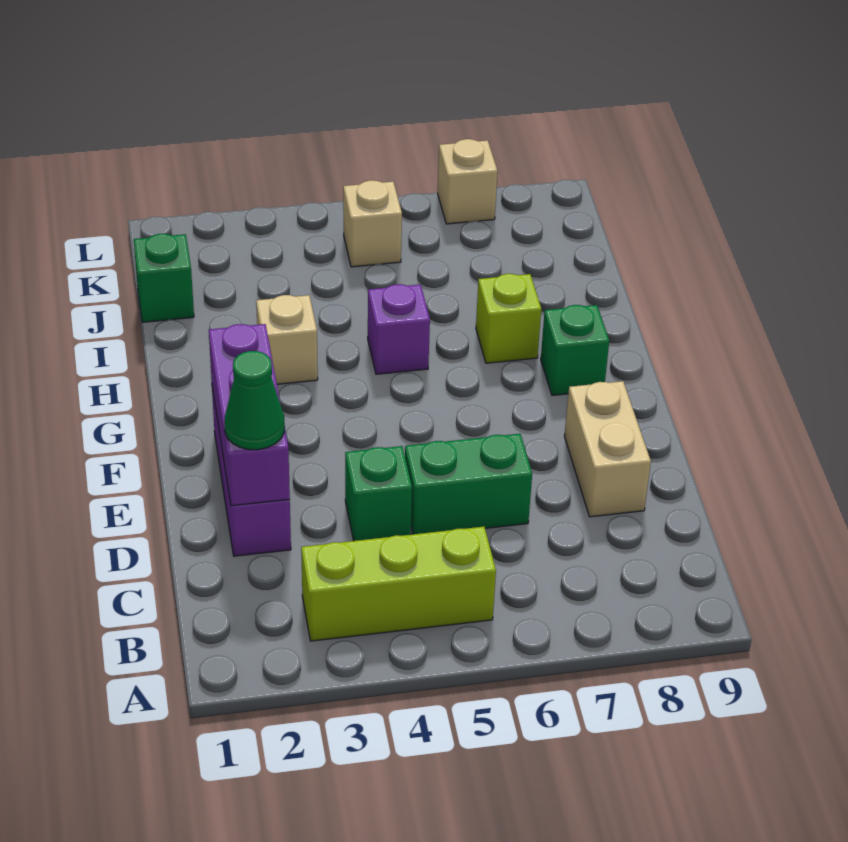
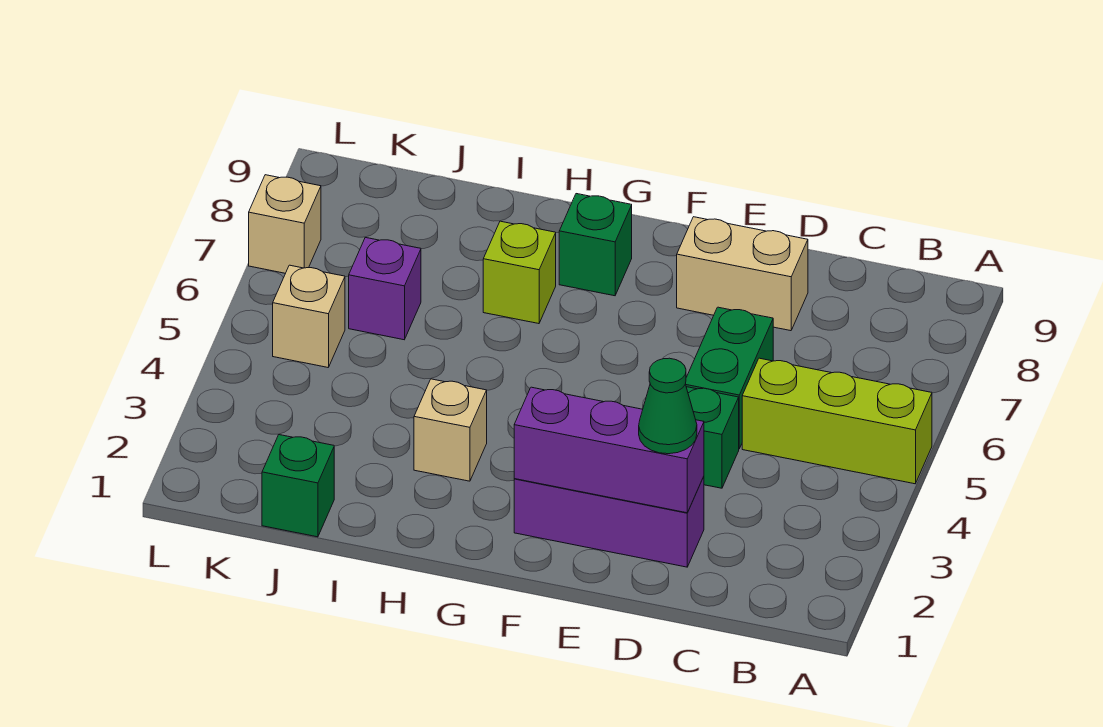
lime 1x3 brick [301,527,496,641] -> lime 1x3 brick turned to [742,358,932,484]
purple 1x1 brick [368,284,430,374] -> purple 1x1 brick moved to [349,237,421,340]

